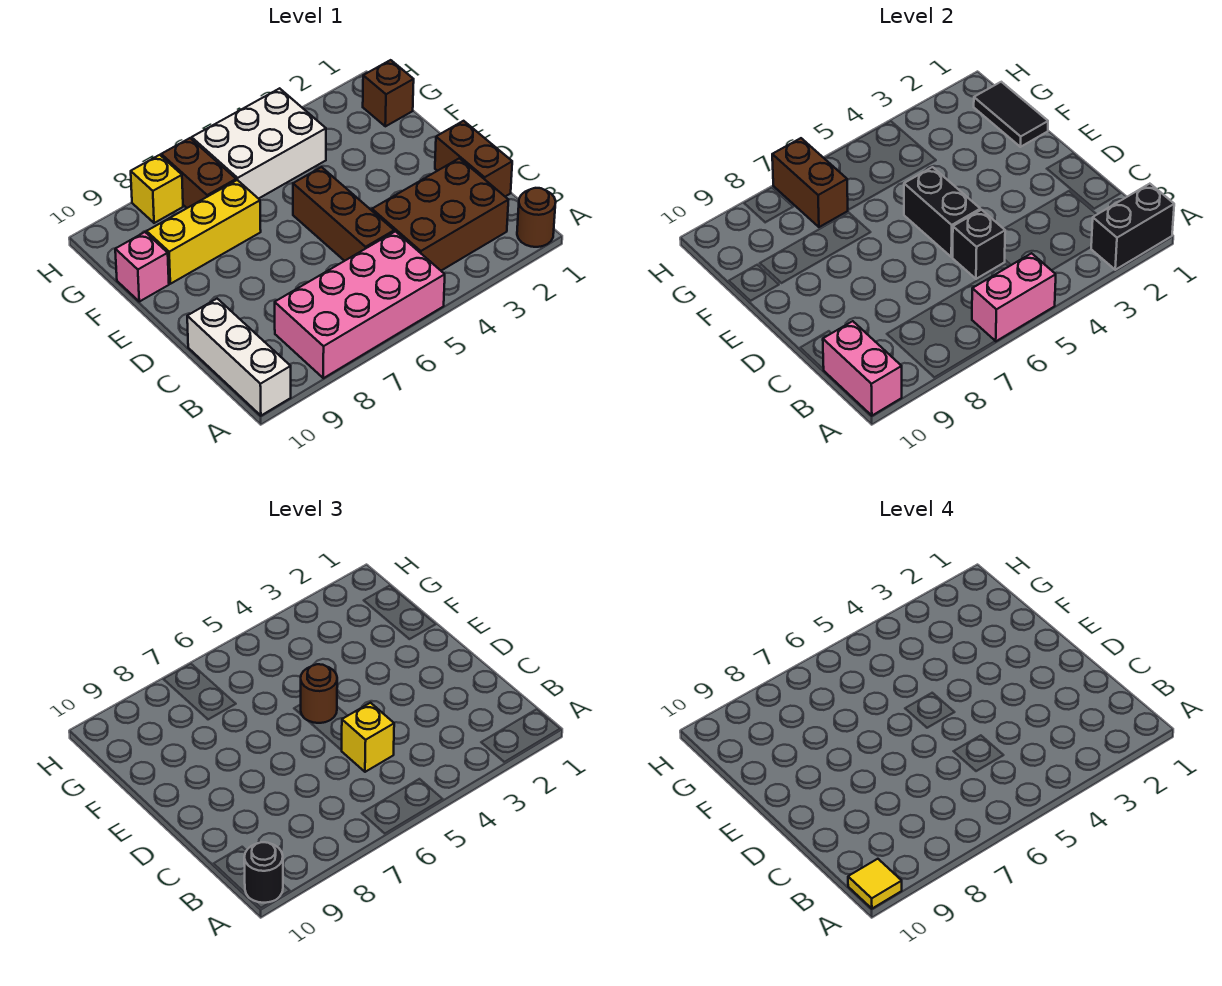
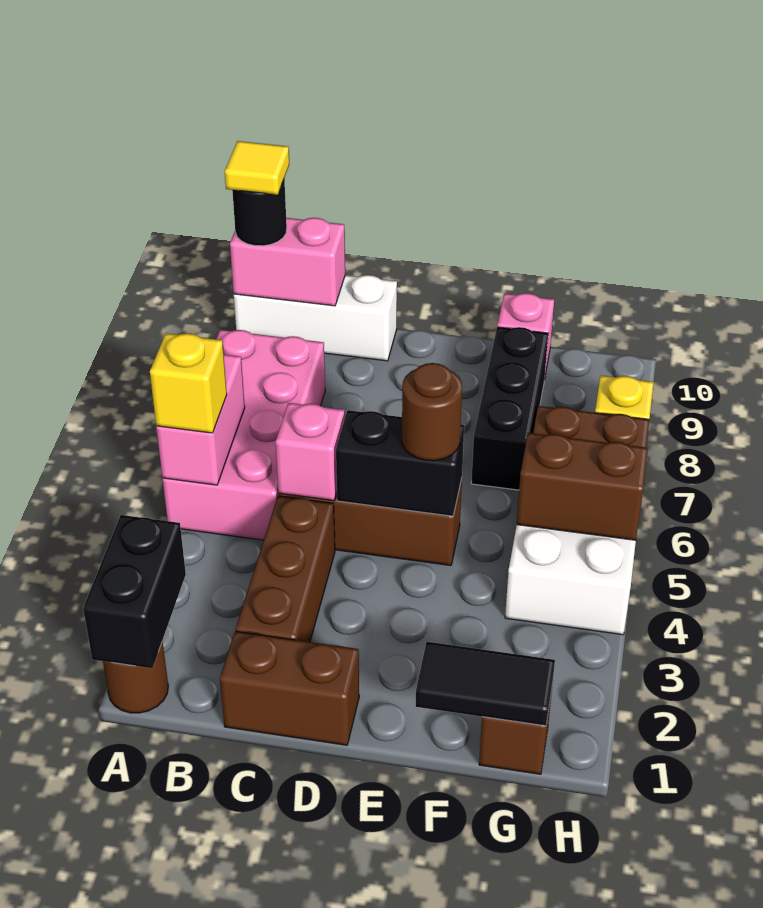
brown 2x3 brick [372,158,508,271] -> brown 1x3 brick [236,496,335,642]
black 1x1 brick [952,210,1005,279] -> pink 1x1 brick [276,403,345,501]
yellow 1x1 brick [342,703,394,772] -> yellow 1x1 brick moved to [150,333,227,433]
yellow 1x3 brick [147,180,261,284] -> black 1x3 brick [471,327,548,490]
brown 1x2 brick [772,138,848,227] -> brown 1x2 brick moved to [517,433,648,540]

